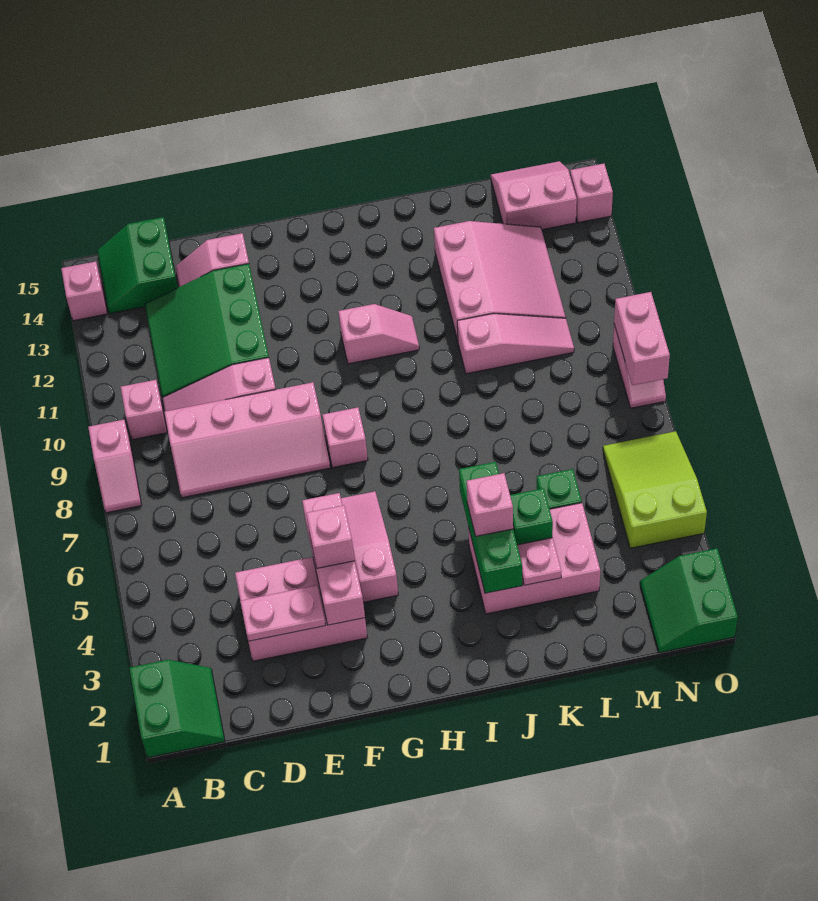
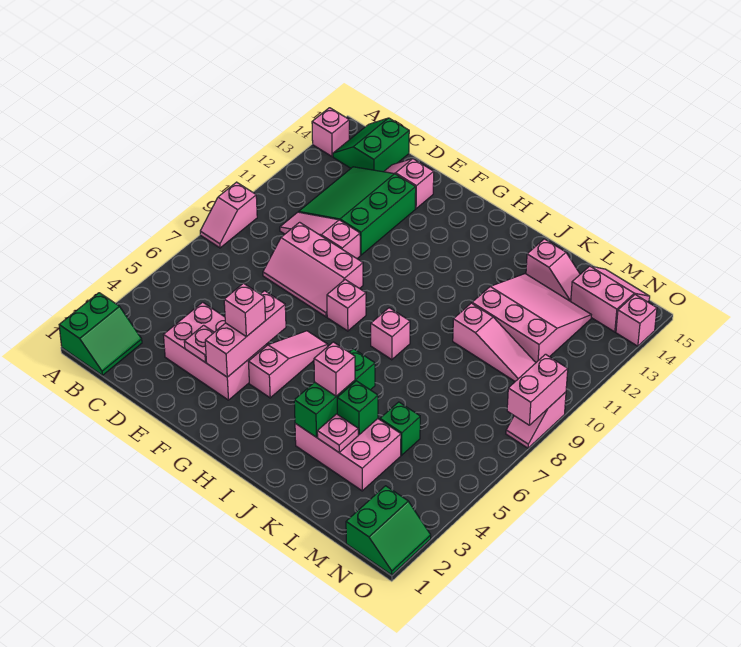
pink 1x1 brick [121,380,167,440] -> pink 1x1 brick moved to [371,308,410,360]
pink 2x4 slope [164,382,330,498] -> pink 2x3 slope [263,222,363,317]
pink 1x2 plate [240,585,325,641] -> pink 1x1 plate [184,325,214,362]
pink 1x2 slope [338,304,419,364] -> pink 1x2 slope moved to [526,239,580,301]
pink 3x3 slope [434,221,566,341] -> pink 3x3 slope turned to [472,274,591,362]
green 2x2 slope [640,548,738,653] -> green 2x2 slope turned to [346,486,431,575]
lime 2x3 slope [603,431,707,548] -> none

